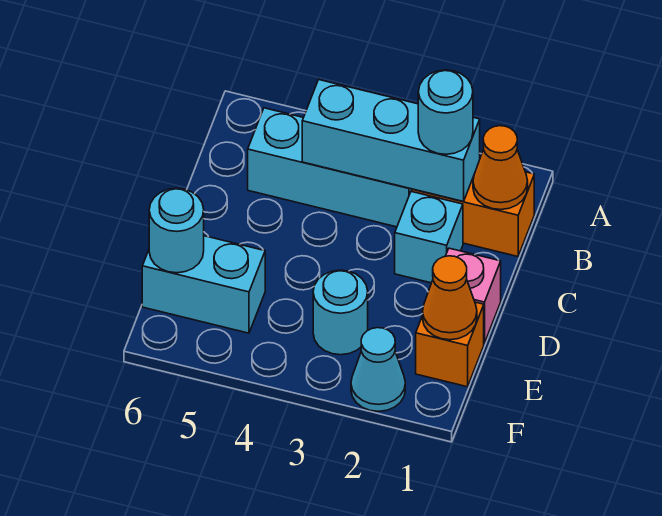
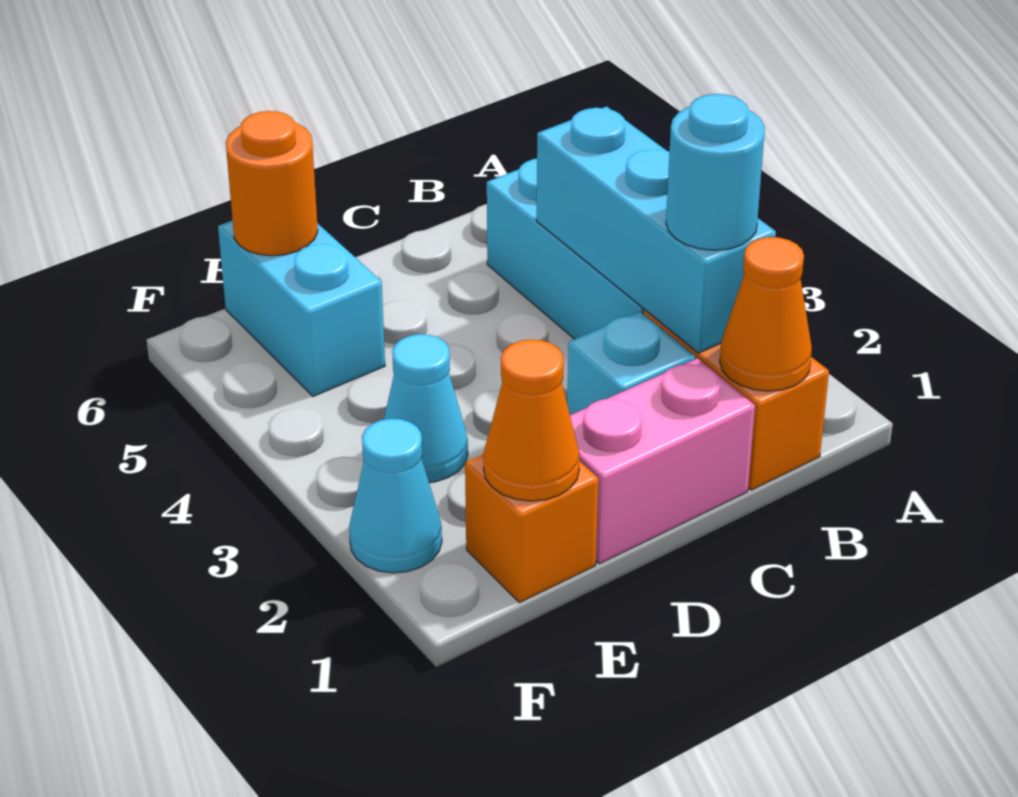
pink 1x1 brick [446,248,501,343] -> pink 1x2 brick [570,358,755,564]
cyan 1x1 round brick [313,270,368,355] -> cyan 1x1 cone [384,334,468,482]
cyan 1x1 round brick [149,188,204,273] -> orange 1x1 round brick [226,111,318,256]

